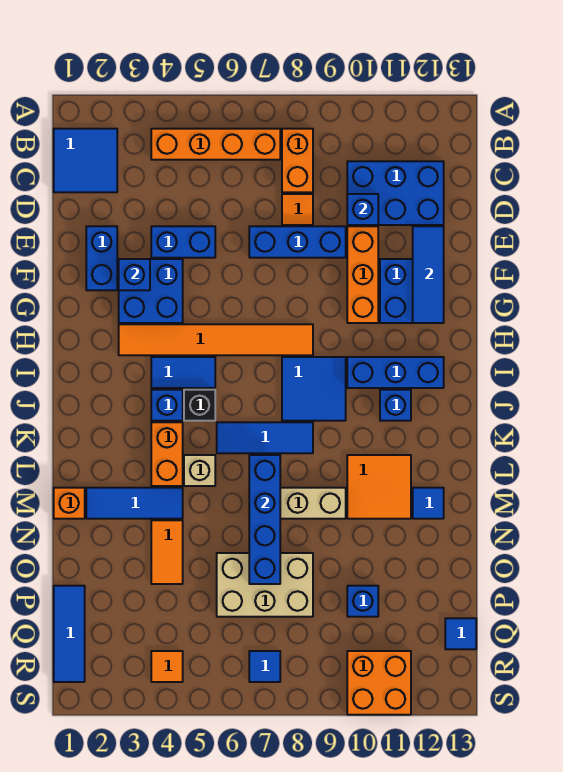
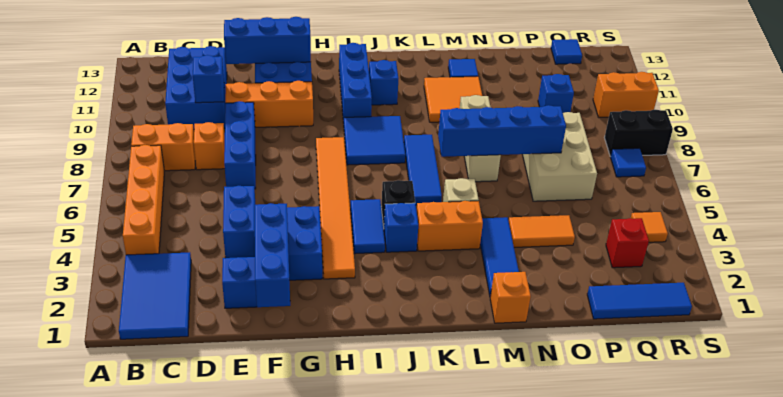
blue 2x2 tile [54,129,117,192] -> blue 2x3 tile [119,252,191,339]
orange 1x1 tile [282,194,313,225] -> orange 1x1 brick [194,122,225,170]
blue 1x3 tile [413,226,444,323] -> blue 1x3 brick [224,17,311,64]
blue 1x1 brick [119,259,150,290] -> blue 1x3 brick [255,203,290,307]
none -> red 1x1 brick [606,218,649,268]
none -> black 1x2 brick [605,110,673,156]
orange 2x2 brick [347,651,411,715] -> orange 1x2 brick [593,72,659,117]

